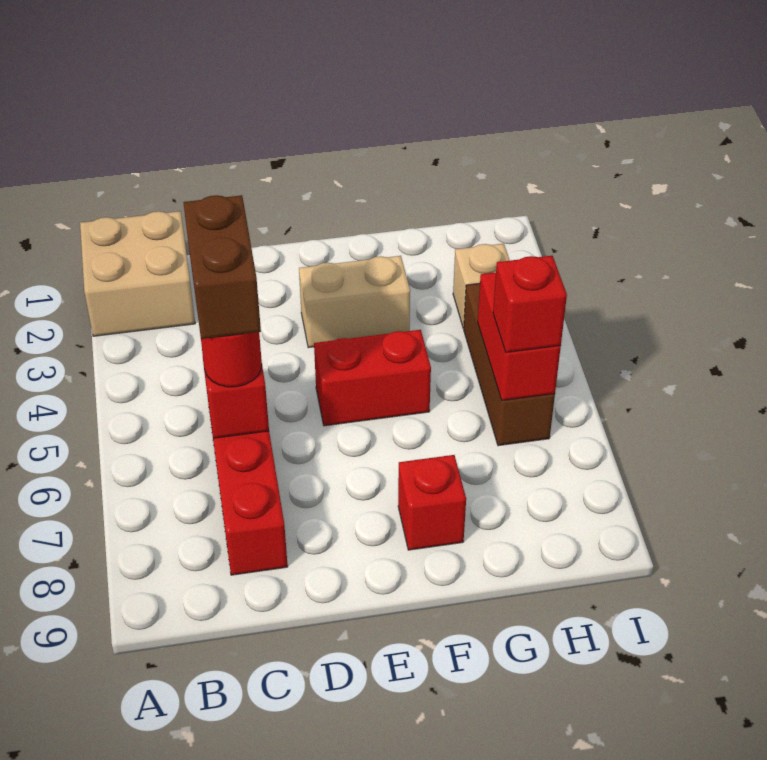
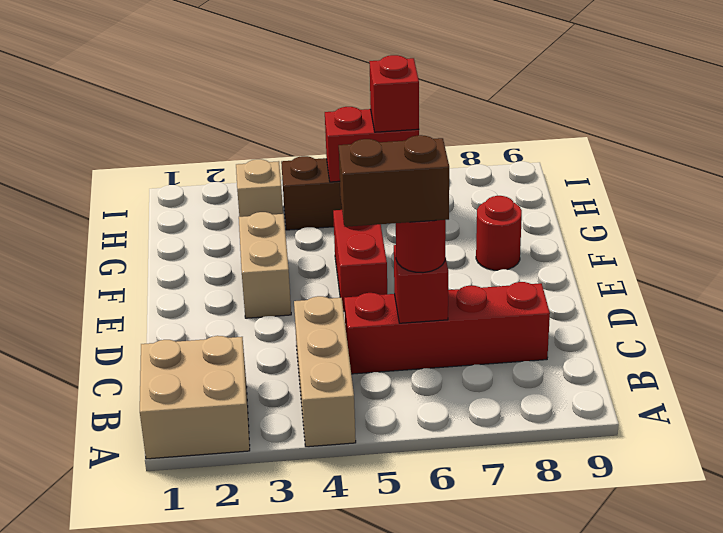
none -> tan 1x3 brick [294,296,356,447]
red 1x1 brick [398,455,466,550] -> red 1x1 round brick [476,196,522,270]

